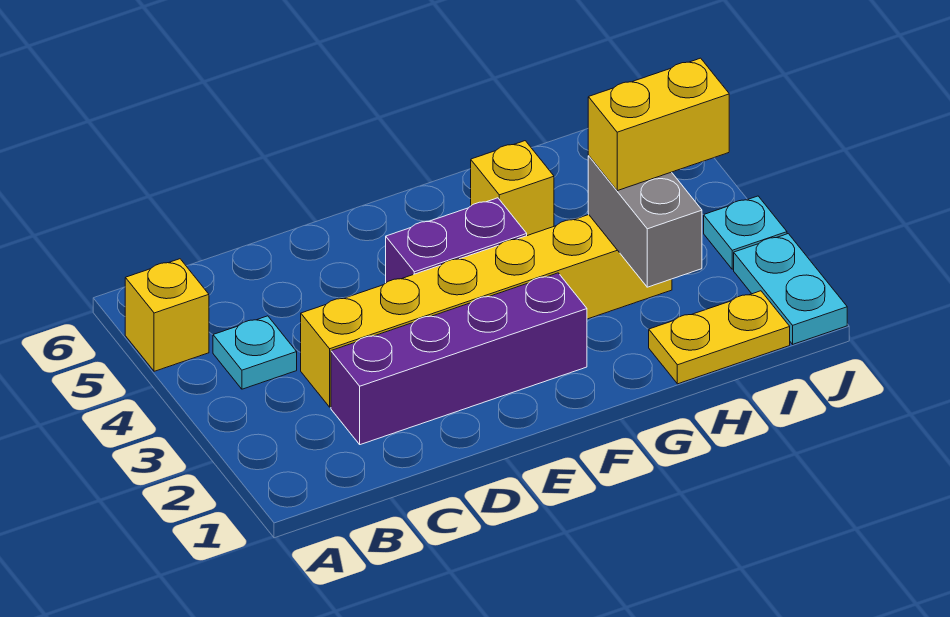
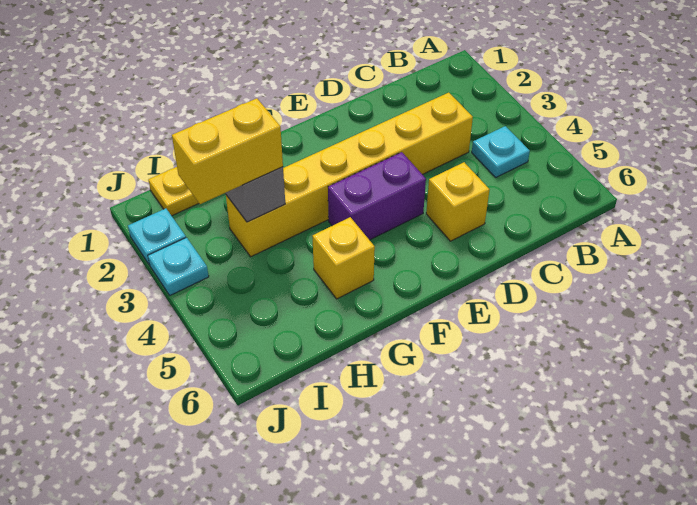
yellow 1x1 brick [125,259,209,371] -> yellow 1x1 brick moved to [426,162,490,241]
purple 1x4 brick [331,273,587,445] -> none
cyan 1x2 plate [734,234,847,344] -> cyan 1x1 plate [128,208,186,265]

